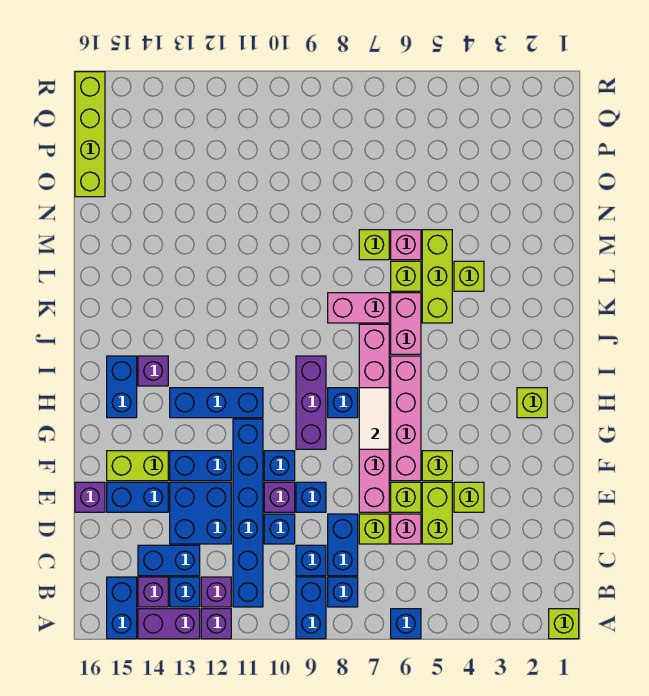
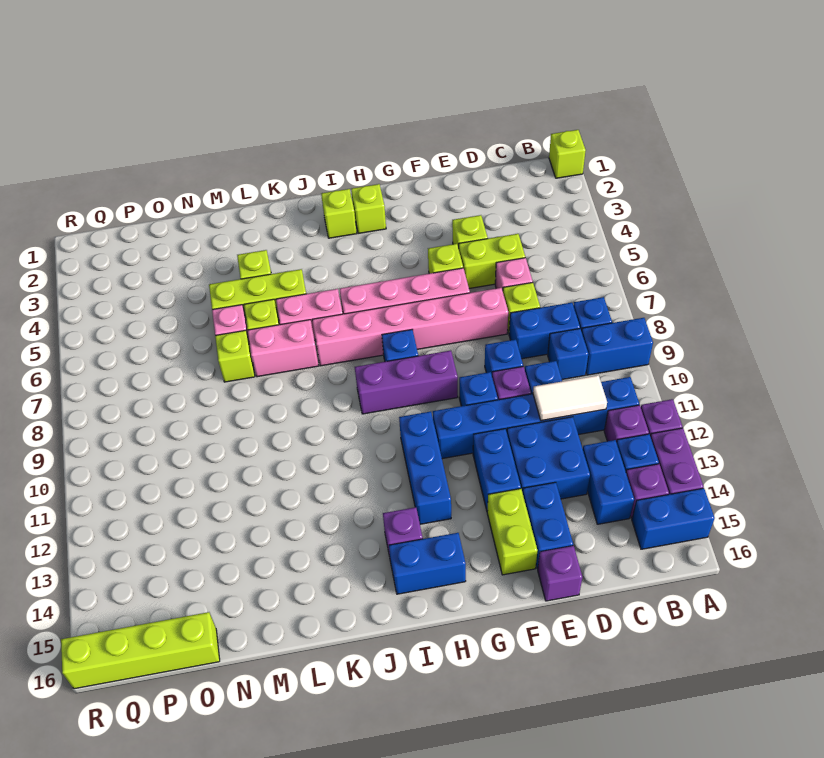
blue 1x1 brick [391,609,421,639] -> none
lime 1x1 brick [391,482,421,512] -> lime 1x1 brick moved to [321,189,357,238]
white 1x2 tile [359,388,389,449] -> white 1x2 tile moved to [533,375,607,421]
pink 1x2 brick [328,293,389,323] -> pink 1x2 brick turned to [248,320,319,377]

